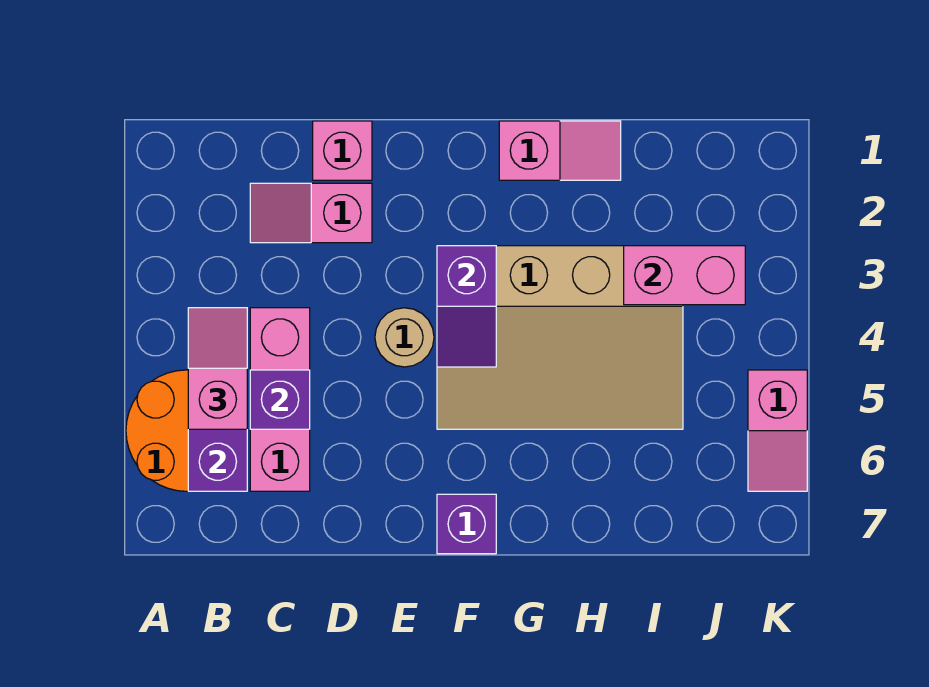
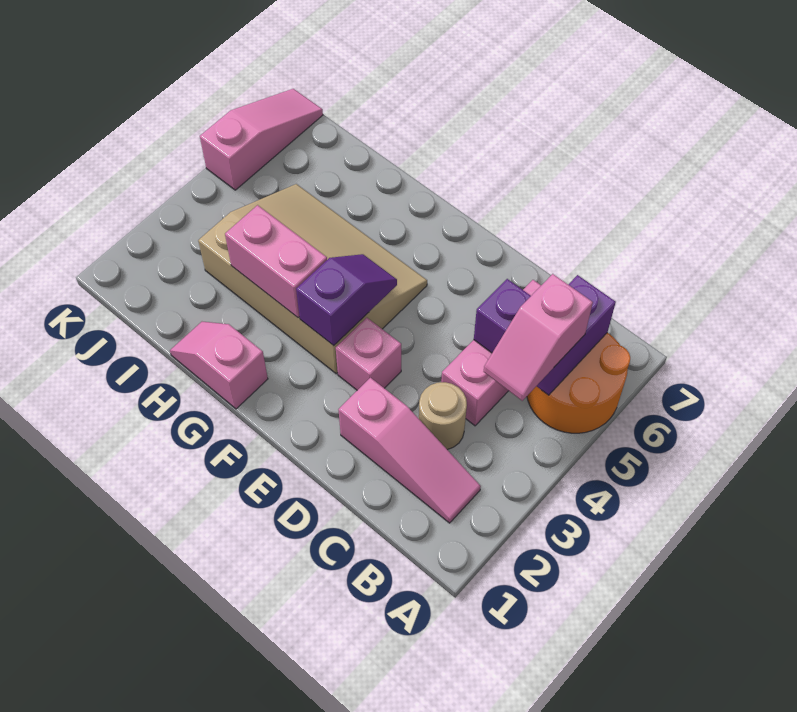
pink 1x2 slope [250,183,372,243] -> pink 1x3 slope [338,378,481,523]
pink 1x1 brick [313,121,372,180] -> pink 1x1 brick moved to [336,318,401,390]
tan 1x1 round brick [375,308,434,367] -> tan 1x1 round brick moved to [419,382,467,450]
purple 1x1 brick [437,494,496,554] -> none
pink 1x2 brick [624,246,745,305] -> pink 1x2 brick moved to [225,205,327,318]
pink 1x2 slope [748,370,807,491] -> pink 1x3 slope [200,89,323,190]

